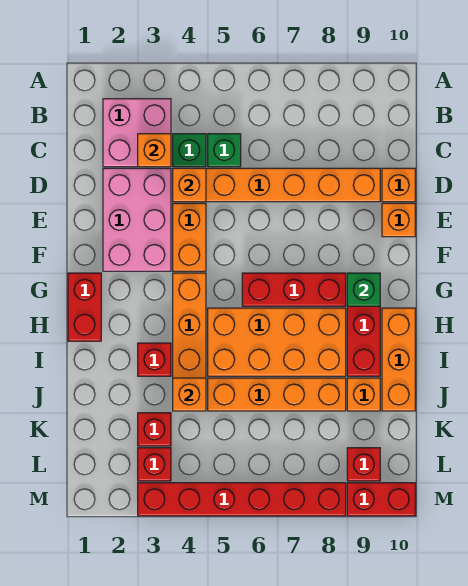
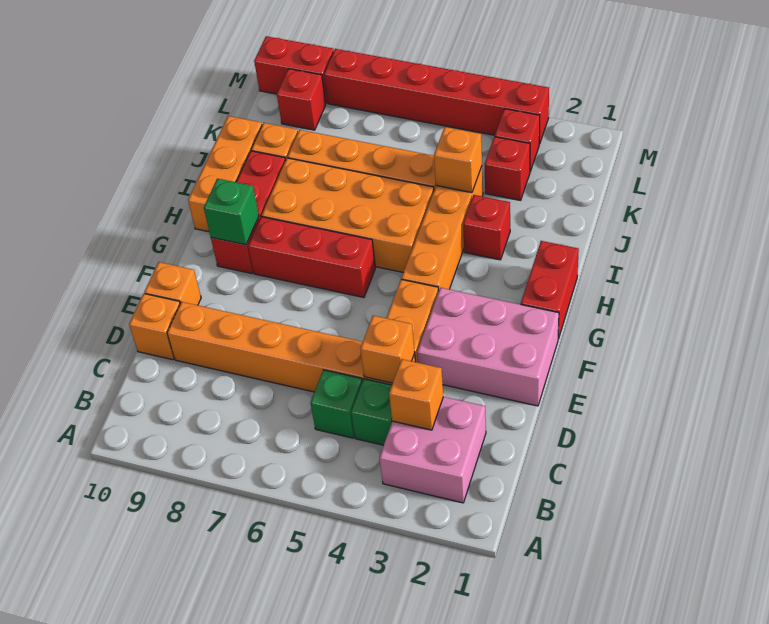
pink 2x3 brick [103,168,171,271] -> pink 2x3 brick turned to [417,288,559,406]

